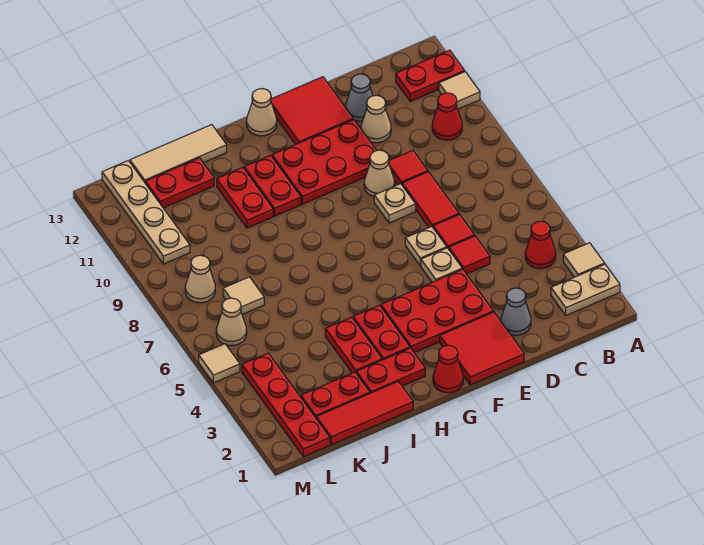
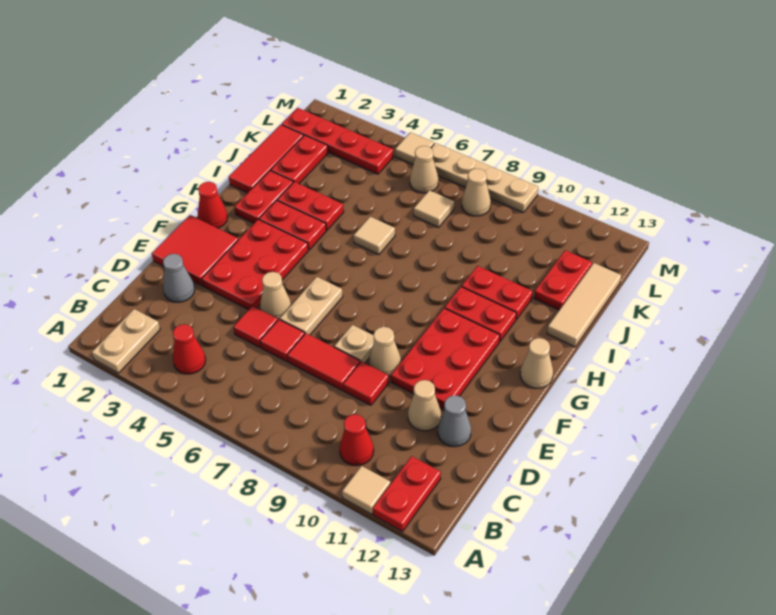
tan 1x1 tile [563,243,605,277] -> tan 1x1 tile moved to [354,217,395,255]
tan 1x1 plate [421,248,462,282] -> tan 1x1 cone [260,272,291,320]
tan 1x1 plate [405,227,447,266] -> tan 1x2 plate [280,277,343,335]
red 2x2 tile [271,77,353,144] -> none
tan 1x4 plate [102,161,190,264] -> tan 1x4 plate moved to [431,143,538,212]

